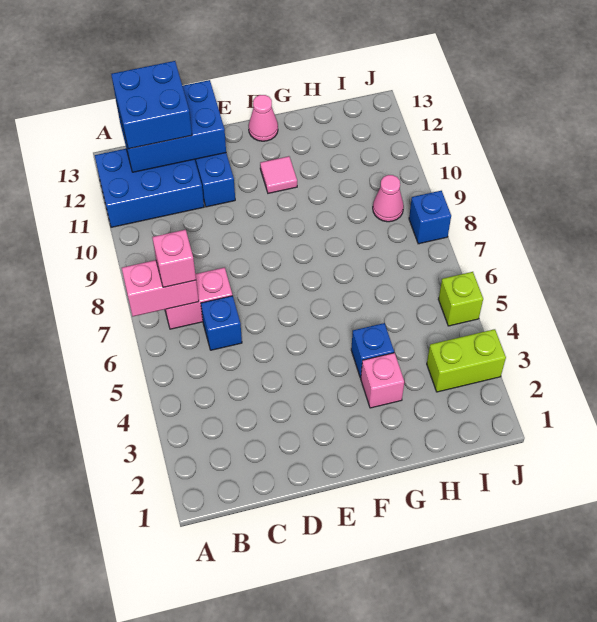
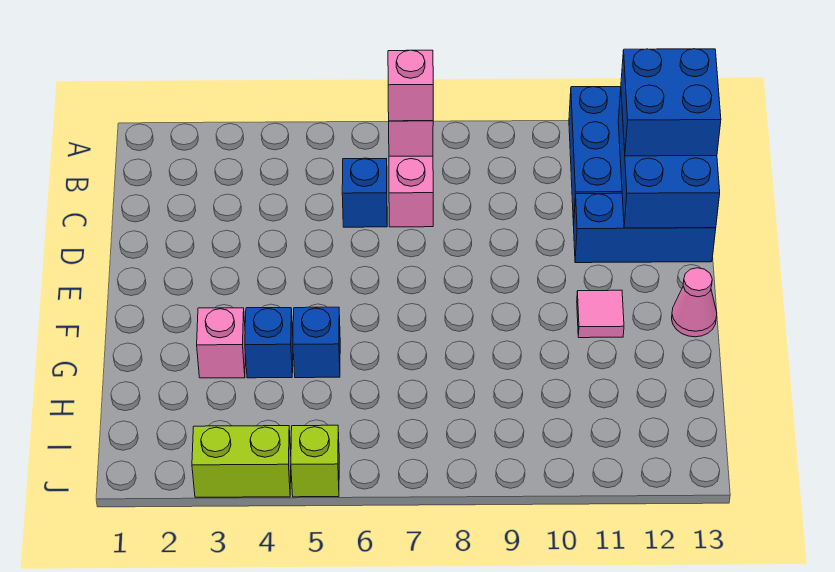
lime 1x2 brick [427,329,506,392] -> lime 1x2 brick turned to [192,426,291,497]
pink 1x1 cone [373,175,404,222] -> none
blue 1x1 brick [409,191,451,244] -> blue 1x1 brick moved to [293,307,340,378]

